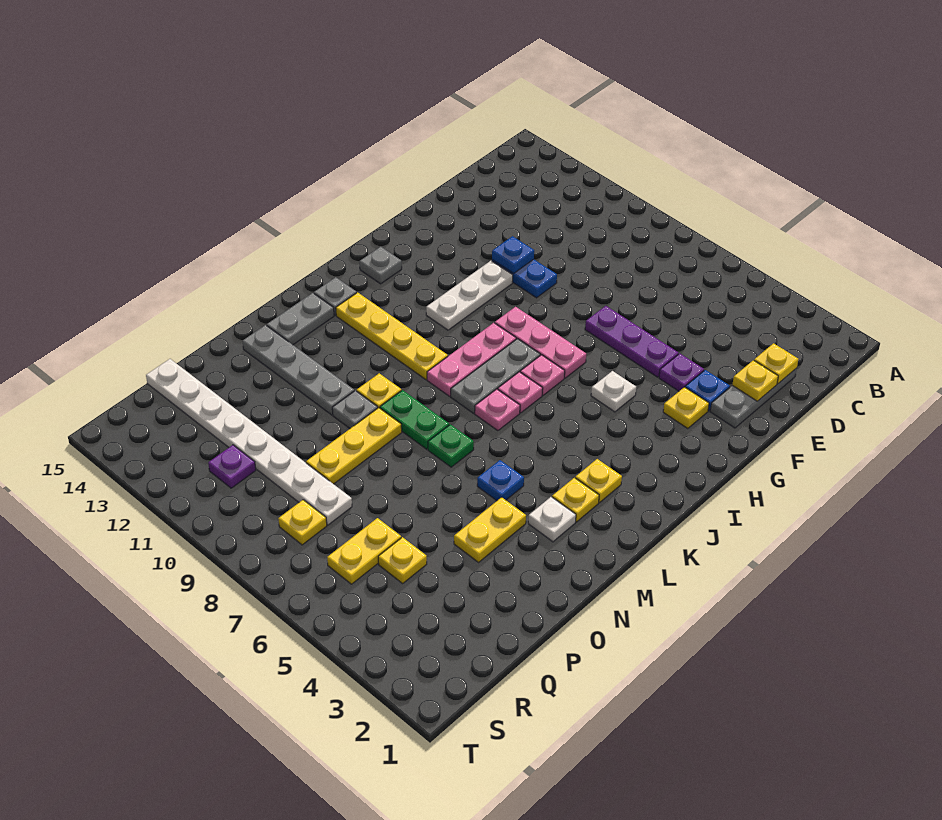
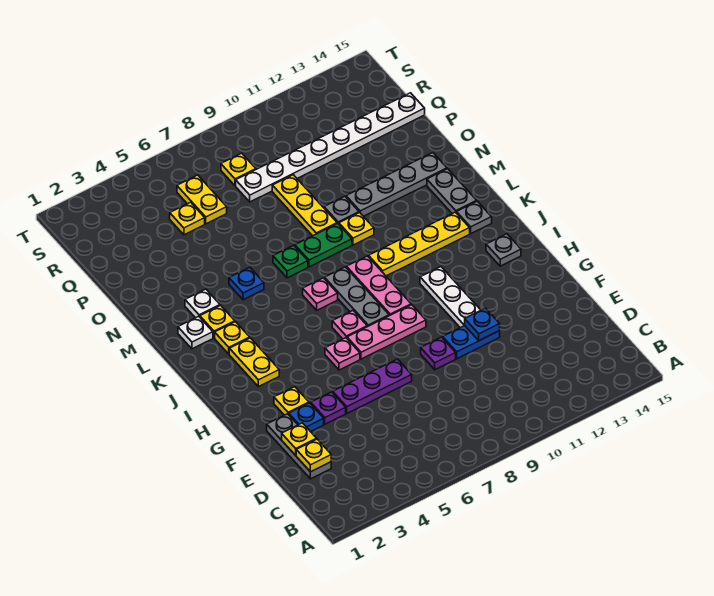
white 1x1 plate [591,371,636,412] -> white 1x1 plate moved to [178,316,213,349]
pink 1x1 plate [498,372,543,413] -> pink 1x1 plate moved to [325,338,360,370]
yellow 1x2 plate [454,497,526,562] -> yellow 1x2 plate moved to [229,338,279,387]
purple 1x1 plate [208,445,256,488] -> purple 1x1 plate moved to [421,337,456,370]

